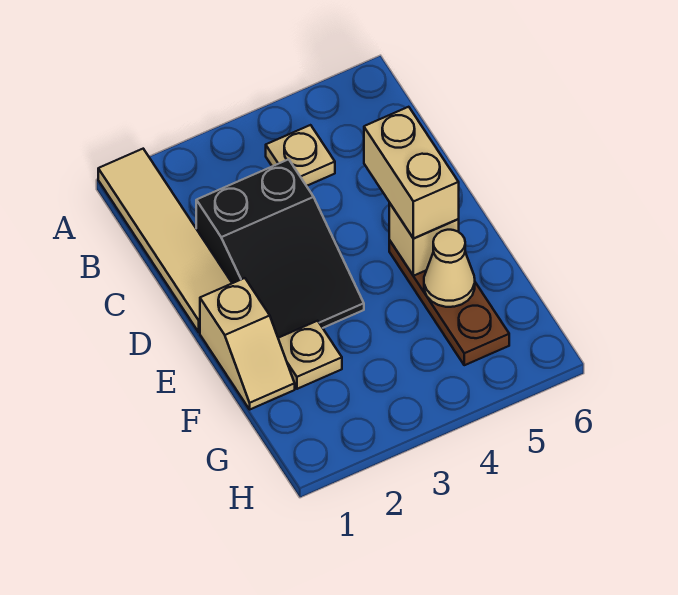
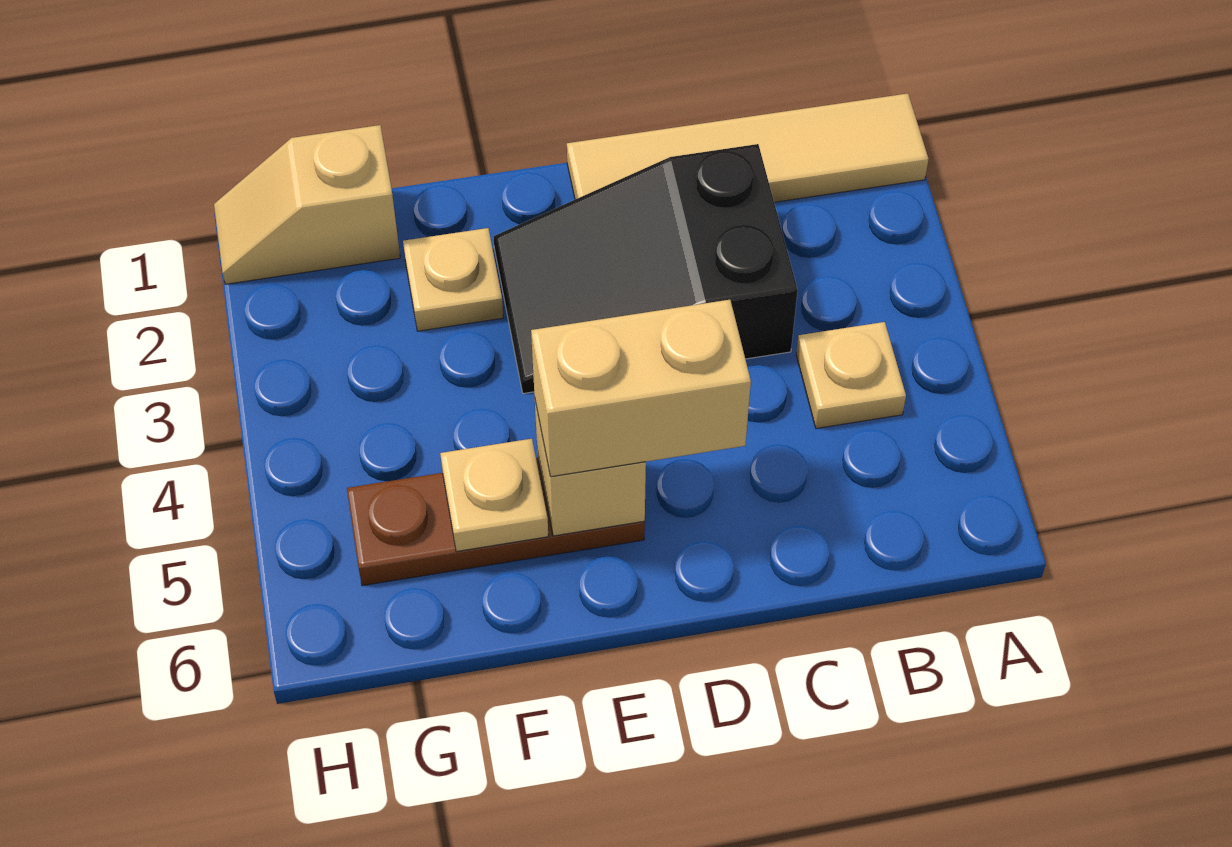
tan 1x2 slope [200,278,295,409] -> tan 1x2 slope moved to [214,125,400,284]
tan 1x1 cone [424,230,475,307] -> tan 1x1 plate [440,439,548,552]

